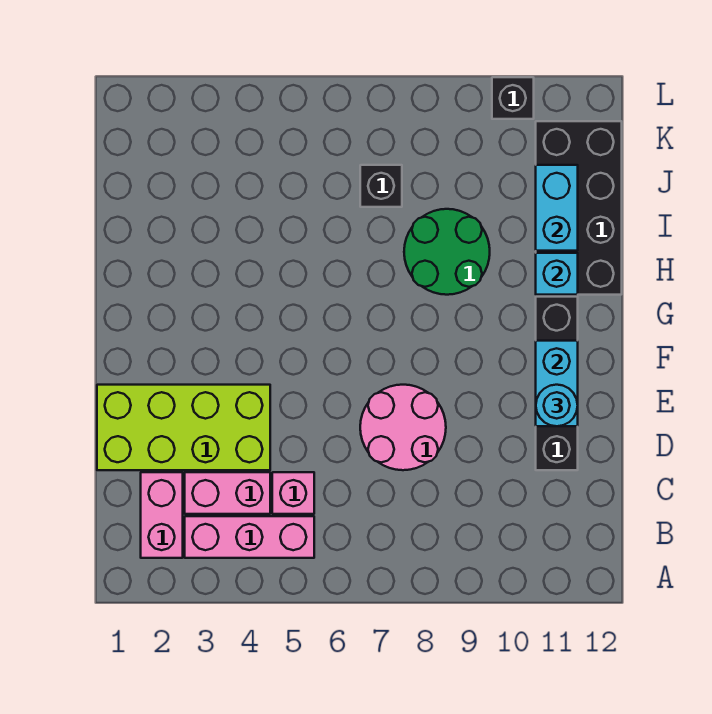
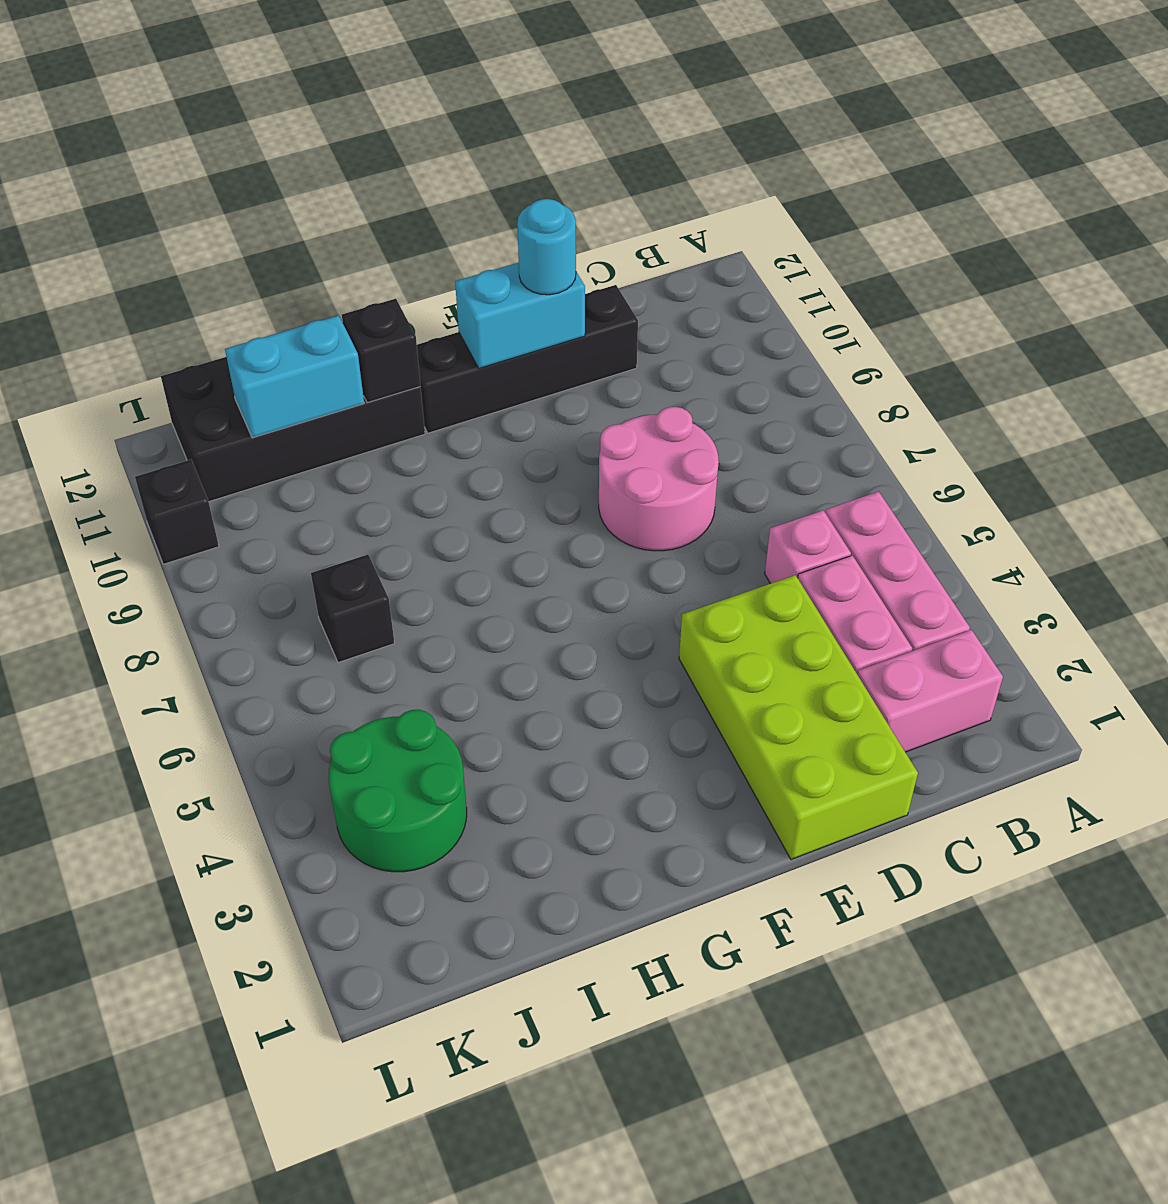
green 2x2 round brick [404,209,490,295] -> green 2x2 round brick moved to [328,710,467,872]
cyan 1x1 brick [536,253,578,295] -> black 1x1 brick [342,299,421,403]

